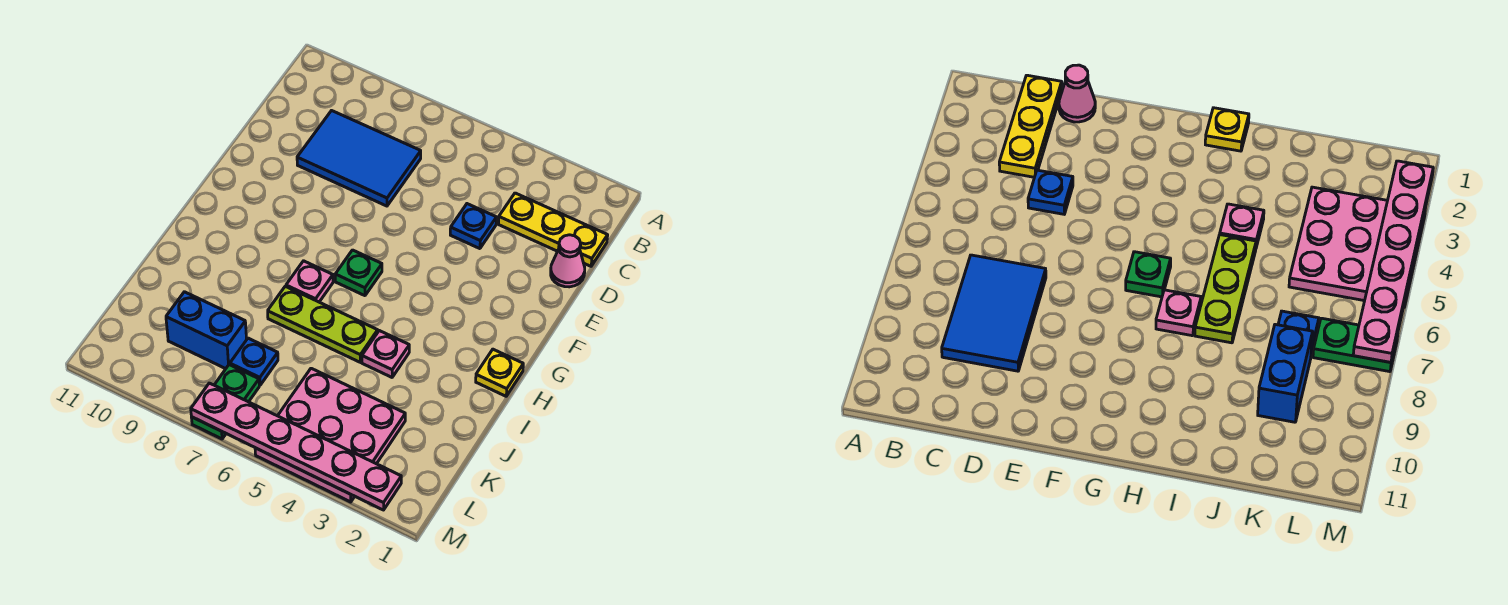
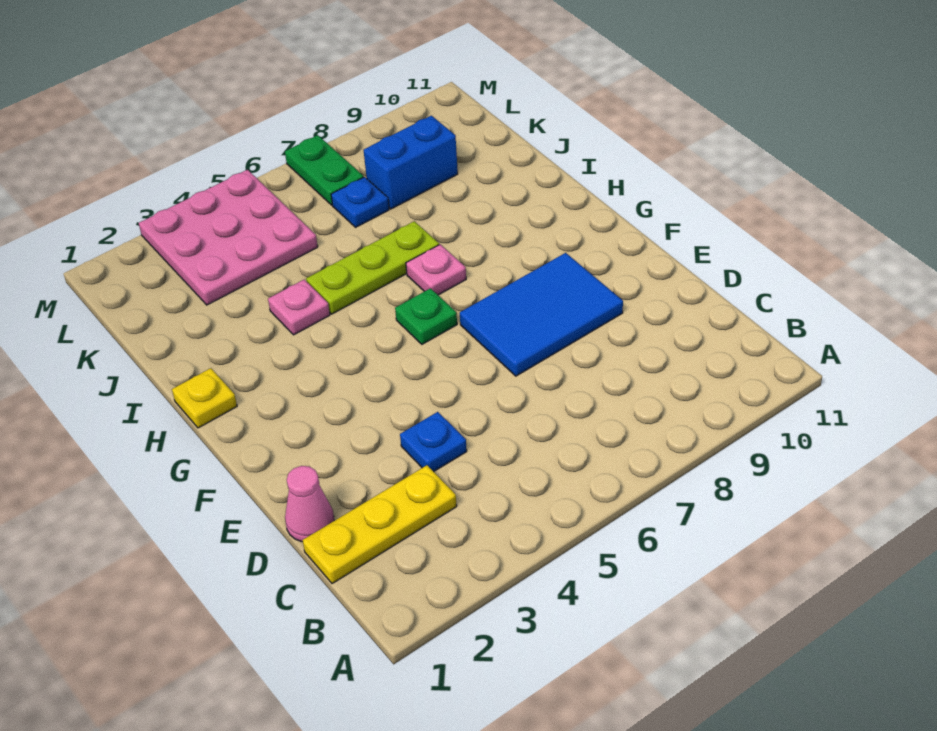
blue 2x3 tile [297,111,421,206] -> blue 2x3 tile moved to [460,253,623,376]
pink 1x6 plate [191,383,401,510] -> none

